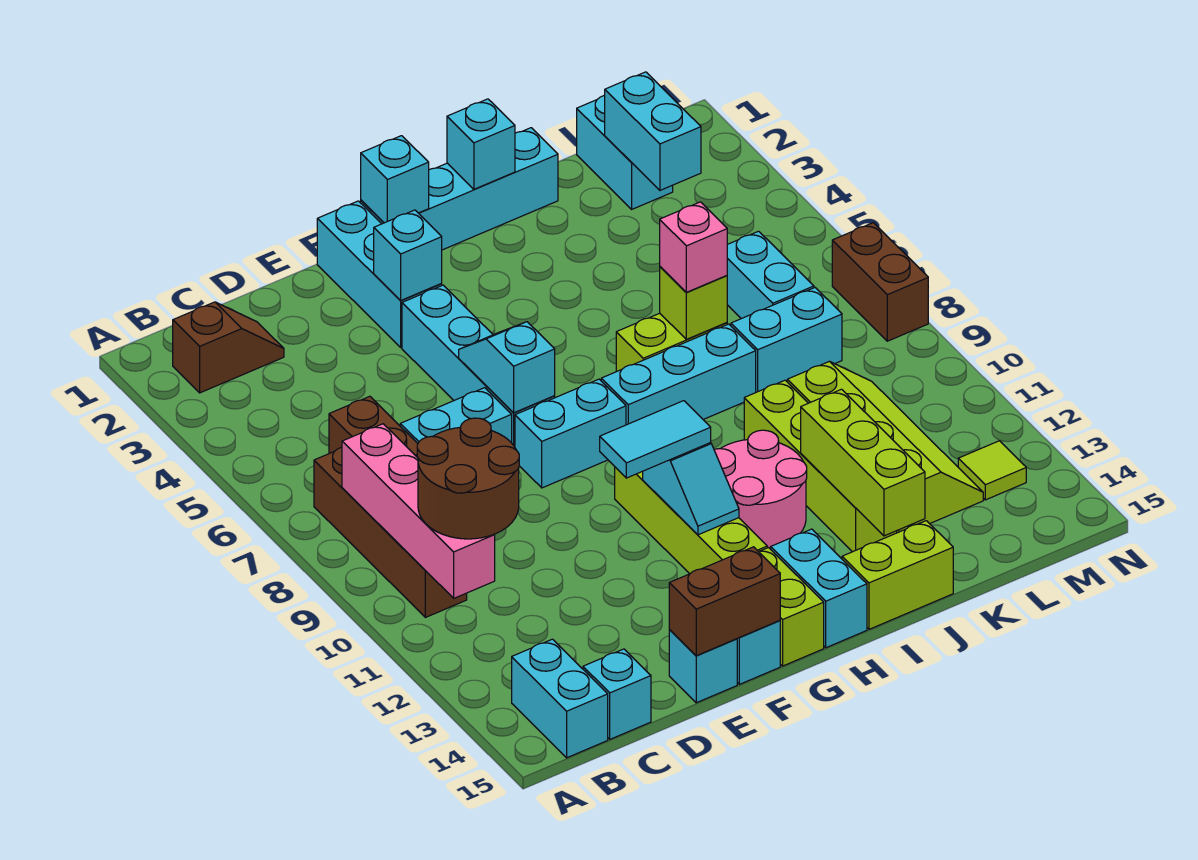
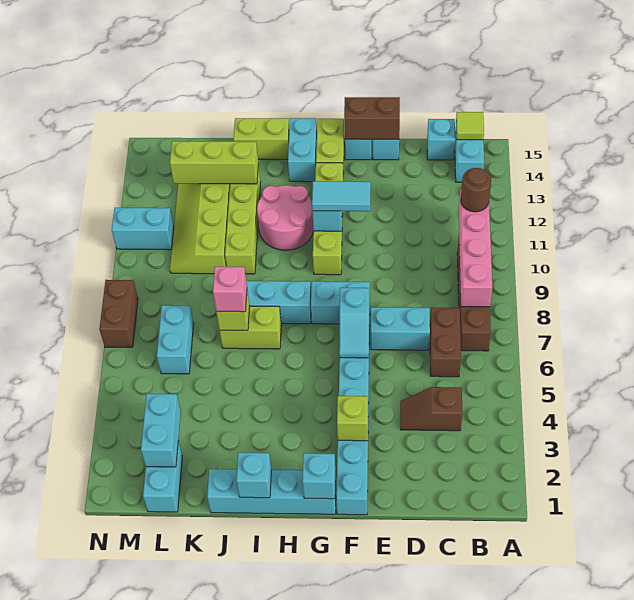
brown 1x2 slope [172,302,284,393] -> brown 1x2 slope moved to [400,387,463,431]
brown 2x2 round brick [417,418,519,539] -> brown 1x1 round brick [461,168,491,212]
cyan 1x1 brick [374,210,442,301] -> lime 1x1 brick [337,396,368,441]
lime 1x3 brick [801,389,925,536] -> lime 1x3 brick turned to [170,141,258,184]
cyan 1x2 brick [731,288,842,392] -> cyan 1x2 brick moved to [112,208,174,250]
lime 1x1 tile [958,441,1026,500] -> lime 1x1 tile moved to [456,112,484,140]

